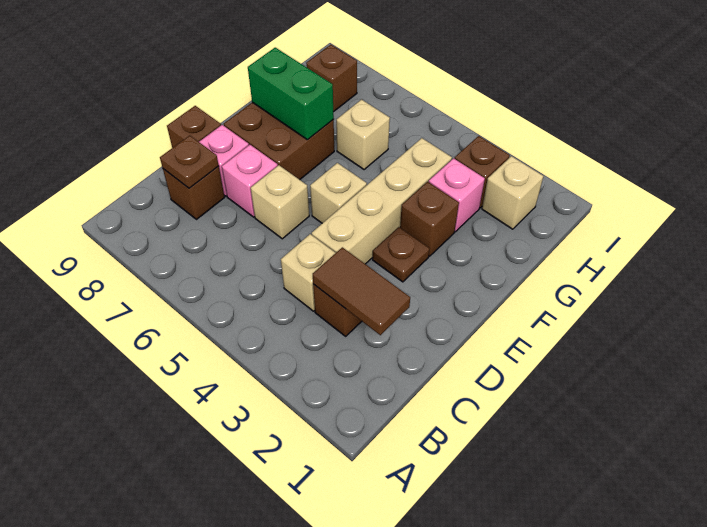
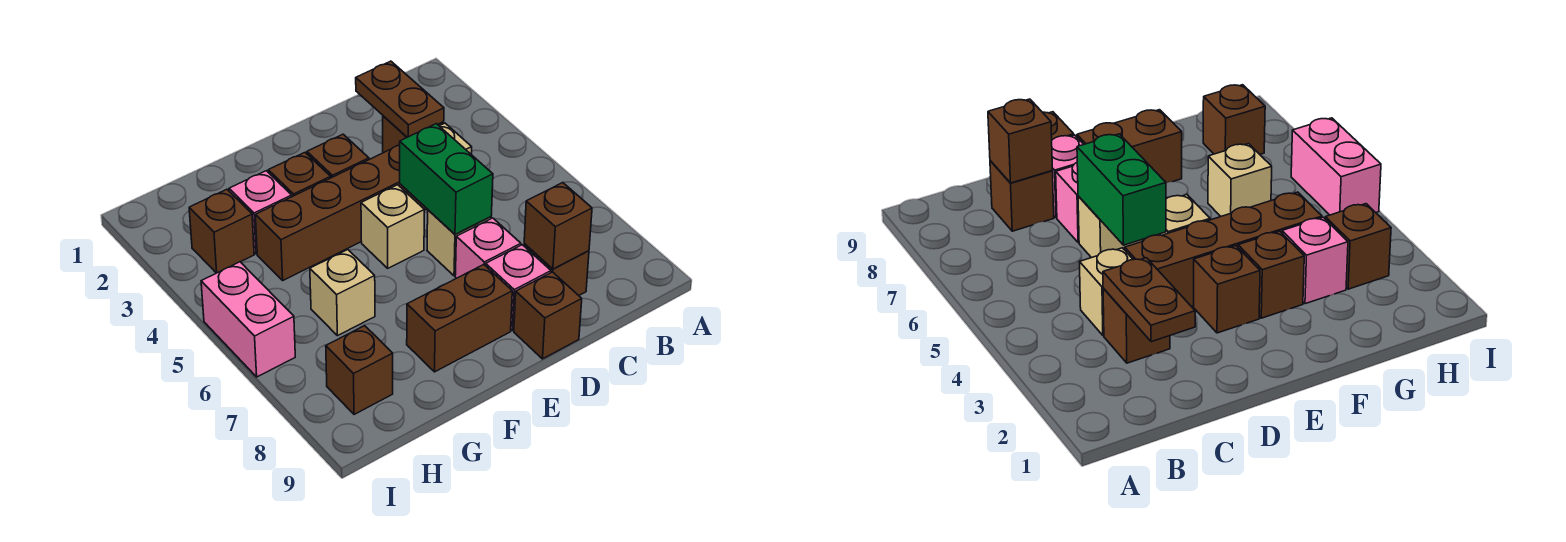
brown 1x2 tile [313,247,410,335] -> brown 1x2 plate [356,61,444,137]
brown 1x1 plate [160,136,219,188] -> brown 1x1 brick [524,183,592,269]
tan 1x4 brick [312,138,452,264] -> brown 1x4 brick [255,145,427,280]
brown 1x1 plate [373,227,429,282] -> brown 1x1 brick [307,134,369,178]
brown 2x2 brick [224,102,334,180] -> brown 1x2 brick [407,265,512,372]
green 1x2 brick [248,48,334,140] -> green 1x2 brick moved to [400,124,493,235]
tan 1x1 brick [482,156,544,229] -> none
none -> pink 1x2 brick [201,262,295,377]

